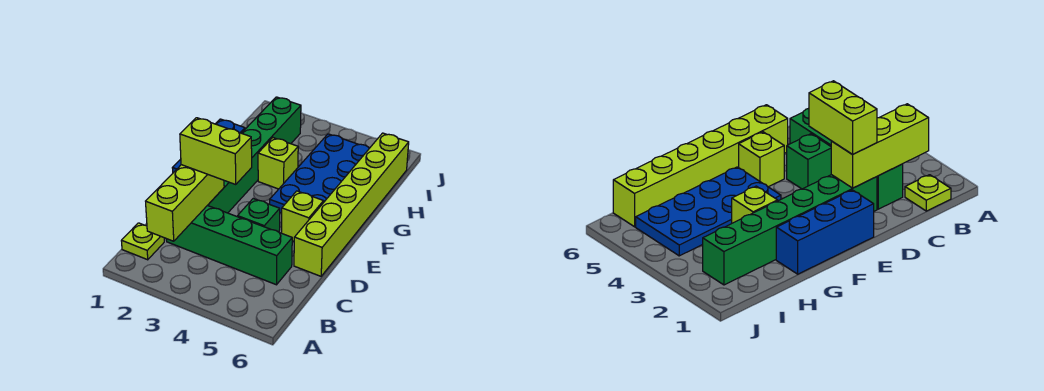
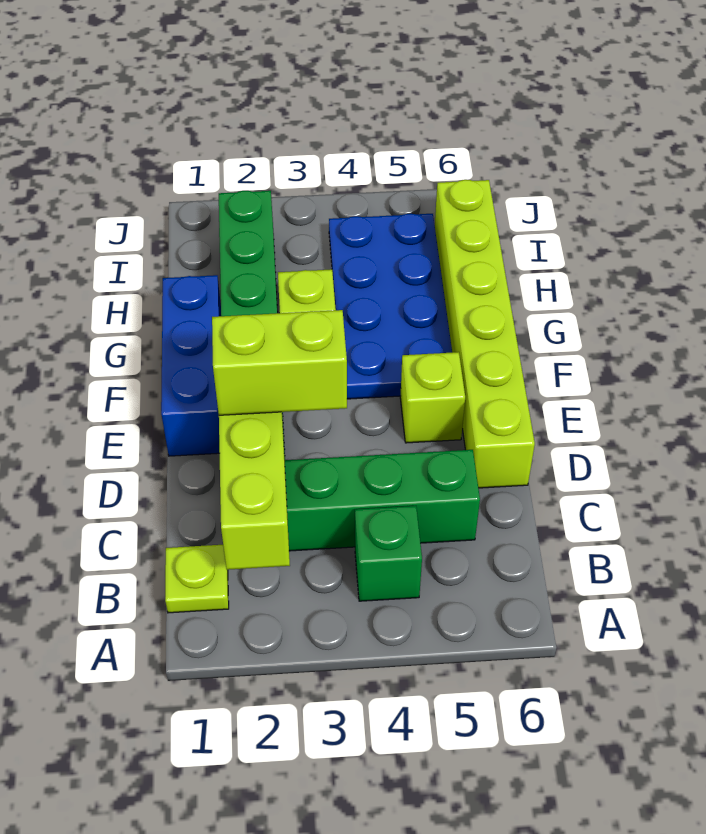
green 1x1 brick [238,199,280,232] -> green 1x1 brick moved to [355,506,422,601]

